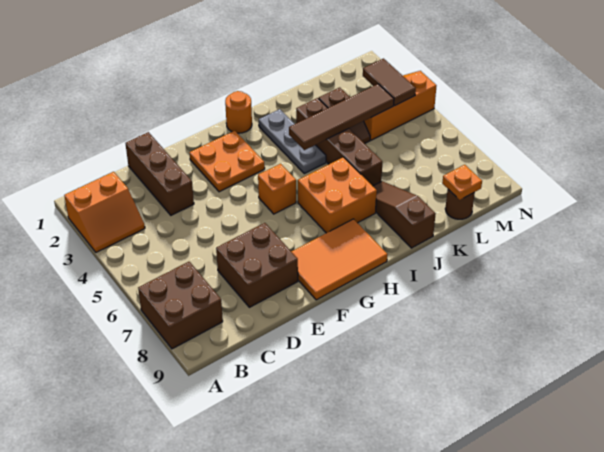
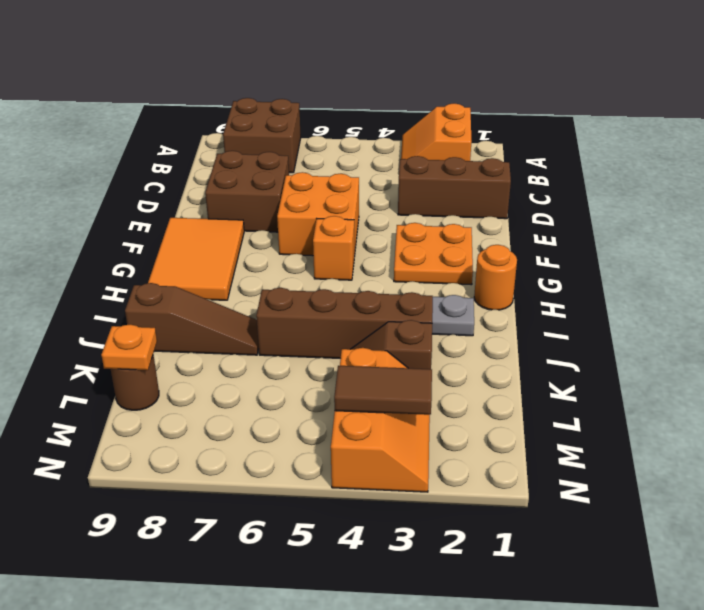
orange 2x2 brick [298,157,377,233] -> orange 2x2 brick moved to [277,172,359,257]
brown 1x4 tile [289,84,394,150] -> none

